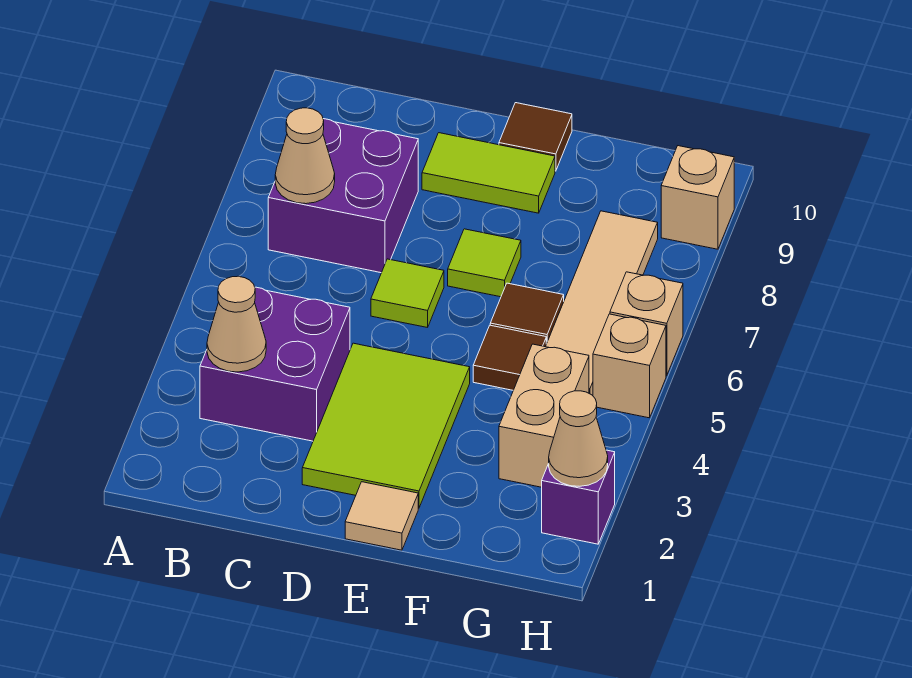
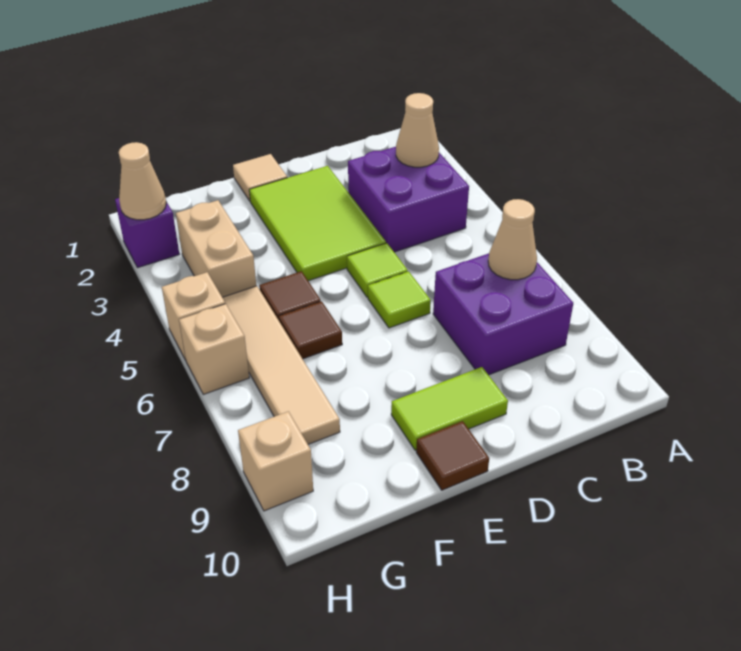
lime 1x1 tile [448,229,521,297] -> lime 1x1 tile moved to [347,243,408,297]

